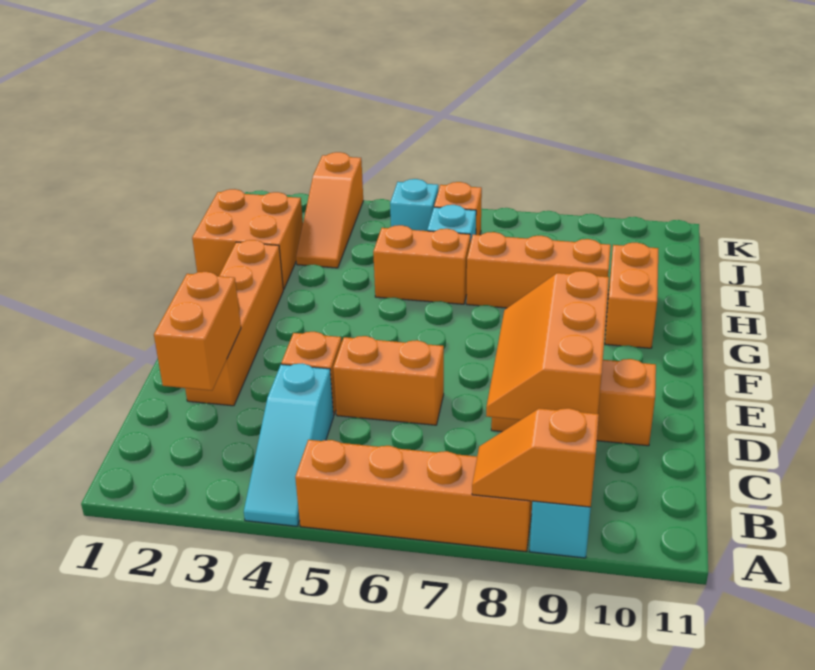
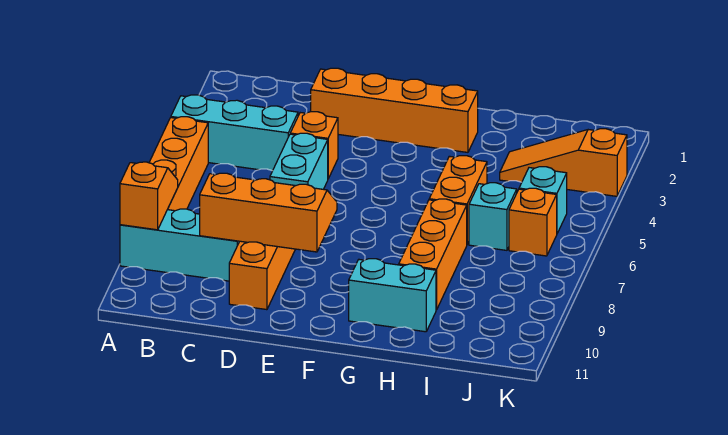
cyan 1x3 slope [244,363,334,526] -> cyan 1x3 brick [171,95,298,171]
orange 1x2 brick [154,272,241,391] -> none
orange 1x2 brick [333,336,444,425] -> cyan 1x2 brick [270,133,328,189]
orange 1x2 brick [605,243,658,348] -> cyan 1x2 brick [349,259,436,332]
orange 2x2 brick [192,189,303,290] -> none

